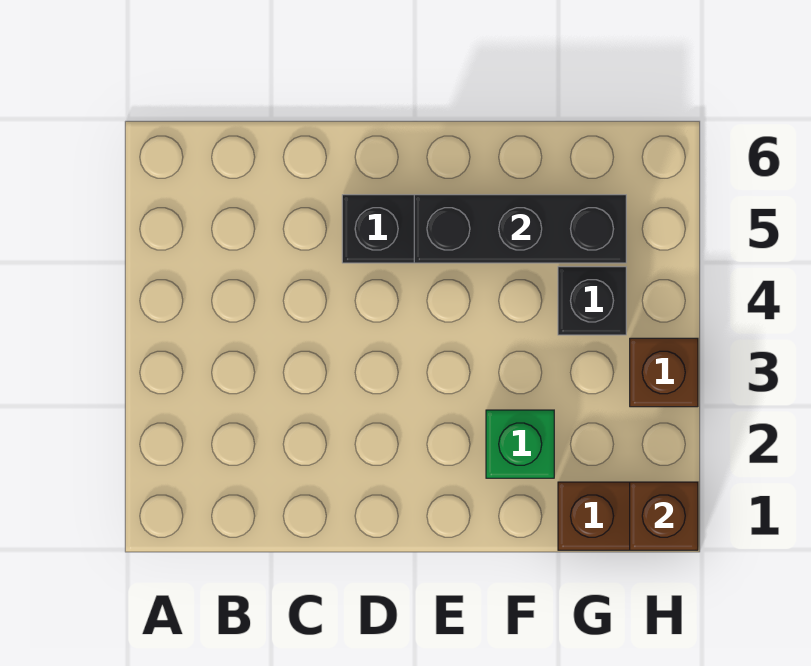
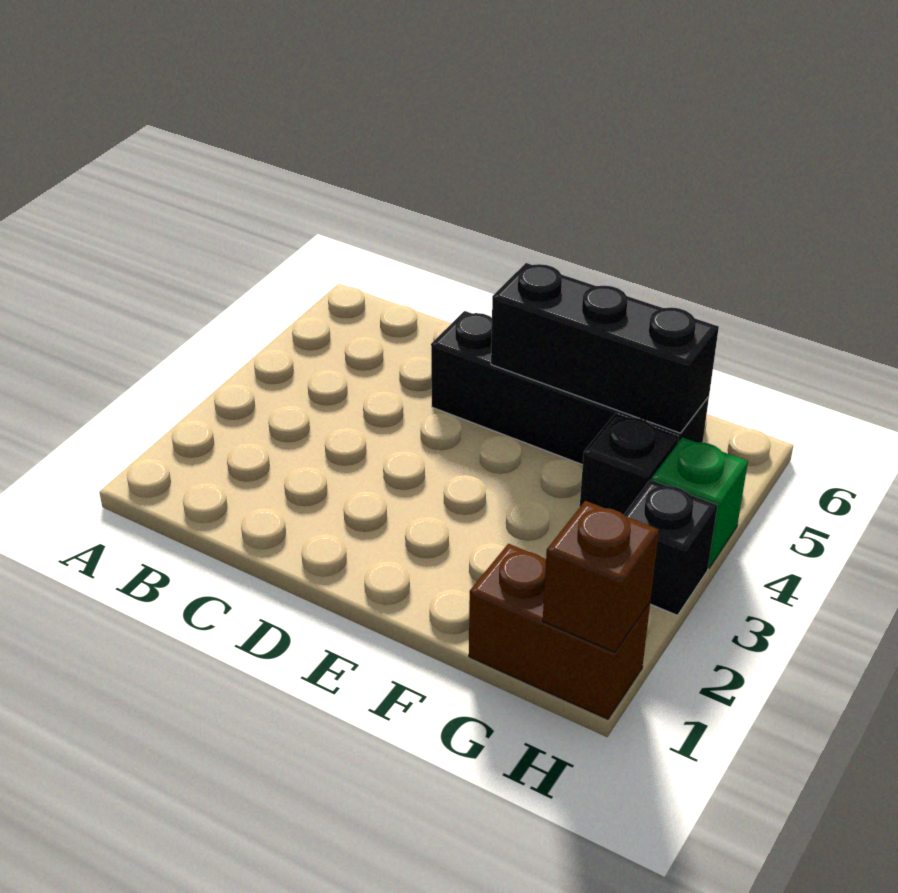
green 1x1 brick [486,410,554,478] -> green 1x1 brick moved to [652,437,748,568]
brown 1x1 brick [630,338,698,407] -> black 1x1 brick [624,480,718,615]

